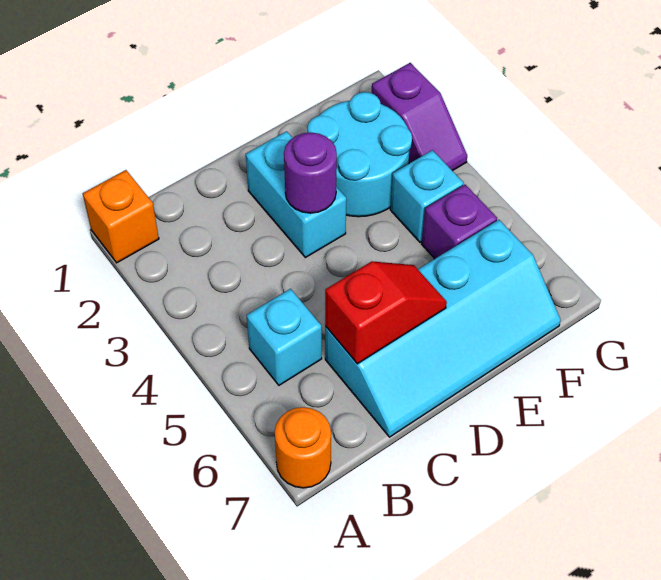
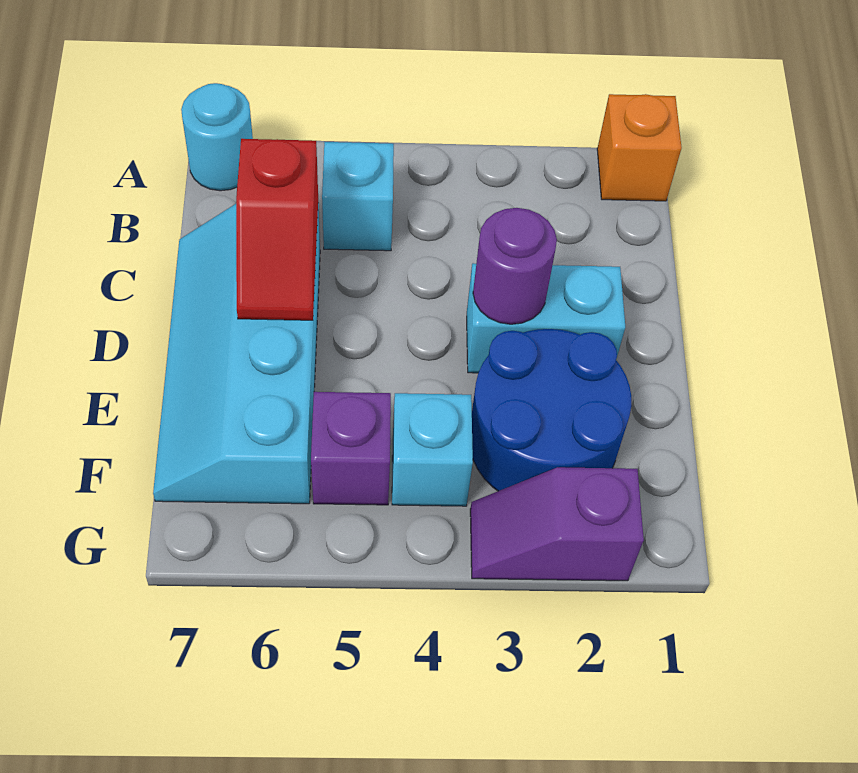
orange 1x1 round brick [275,407,331,488] -> cyan 1x1 round brick [181,83,253,191]
cyan 2x2 round brick [307,92,412,217] -> blue 2x2 round brick [472,329,631,491]

